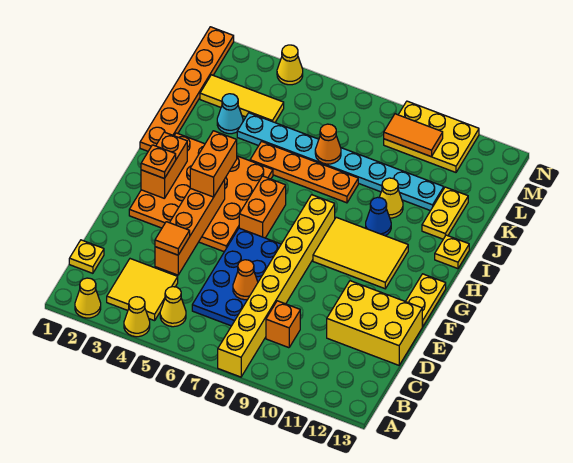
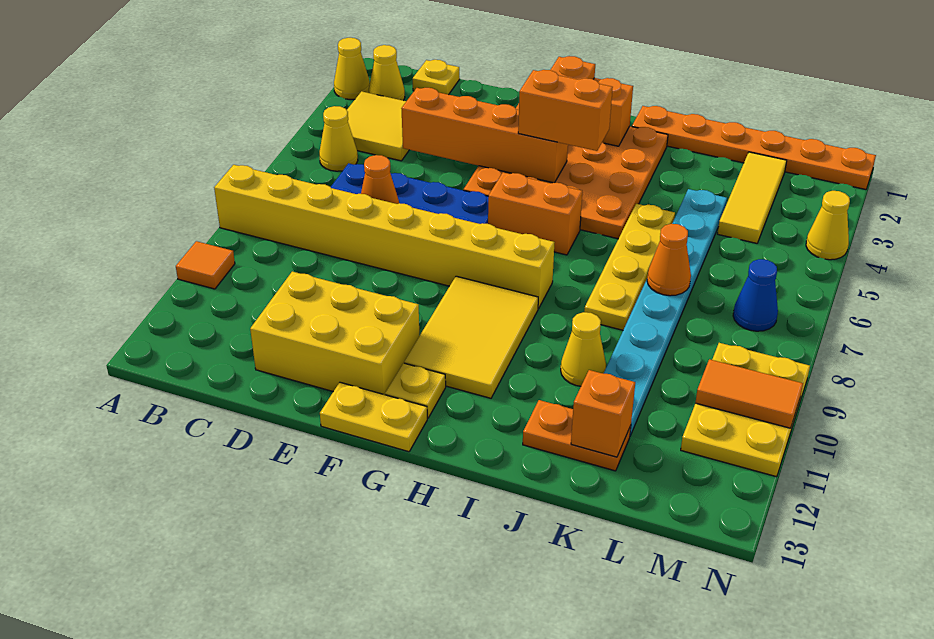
yellow 1x1 cone [124,297,150,337] -> yellow 1x1 cone moved to [369,45,405,101]
orange 1x1 brick [266,301,300,348] -> orange 1x1 brick moved to [571,370,635,457]
orange 1x1 tile [155,222,190,255] -> orange 1x1 tile moved to [176,241,235,289]
yellow 2x3 brick [327,281,423,365] -> yellow 2x3 brick turned to [250,272,419,395]
blue 1x1 cone [366,197,391,236] -> blue 1x1 cone moved to [733,259,778,331]
yellow 1x1 plate [435,235,469,269] -> yellow 1x1 plate moved to [385,363,446,418]
orange 1x4 plate [250,142,358,203] -> yellow 1x4 plate [584,204,675,330]
yellow 1x2 plate [422,187,468,239] -> orange 1x2 plate [523,400,631,471]
cyan 1x1 cone [217,94,243,134] -> none
orange 1x2 tile [384,114,443,157] -> orange 1x2 tile turned to [695,359,803,428]

